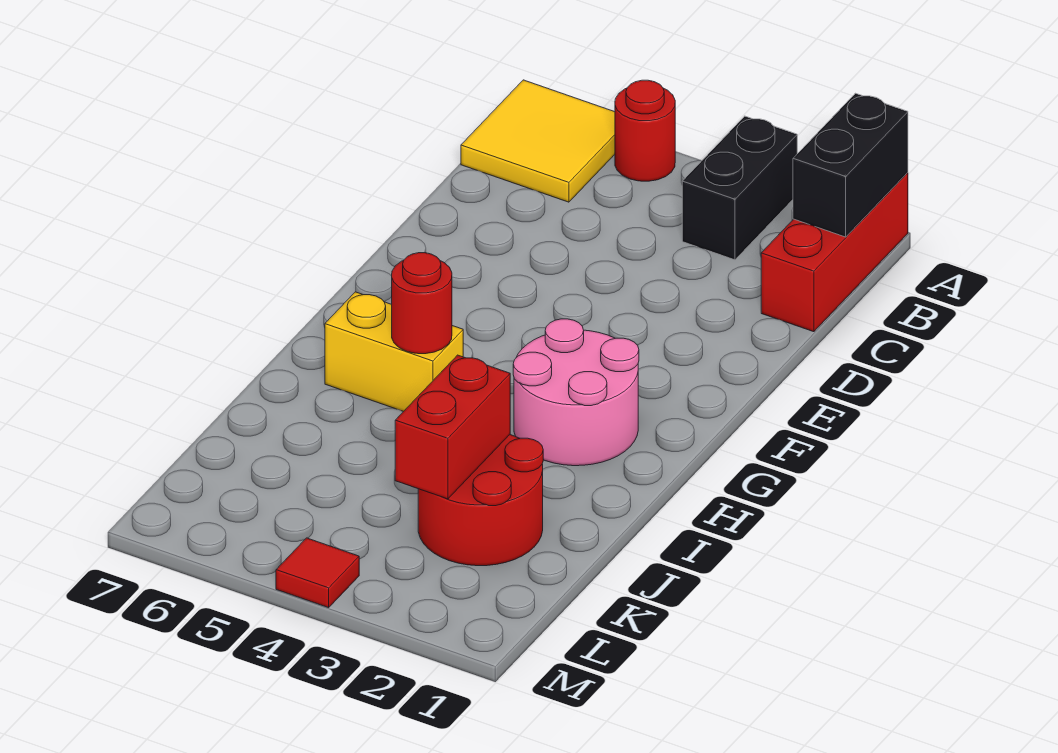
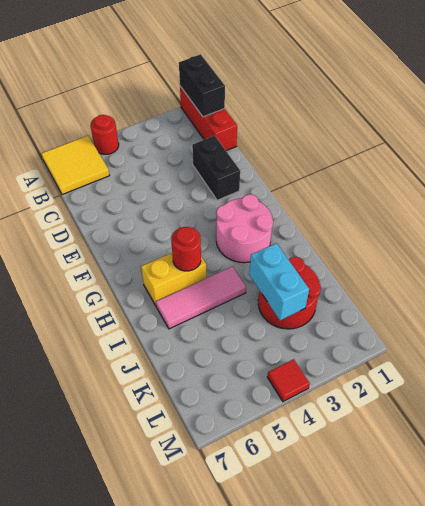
black 1x2 brick [682,116,797,260] -> black 1x2 brick moved to [192,136,240,200]
none -> pink 1x3 tile [156,267,246,329]
red 1x2 brick [395,355,510,499] -> cyan 1x2 brick [249,243,309,320]

